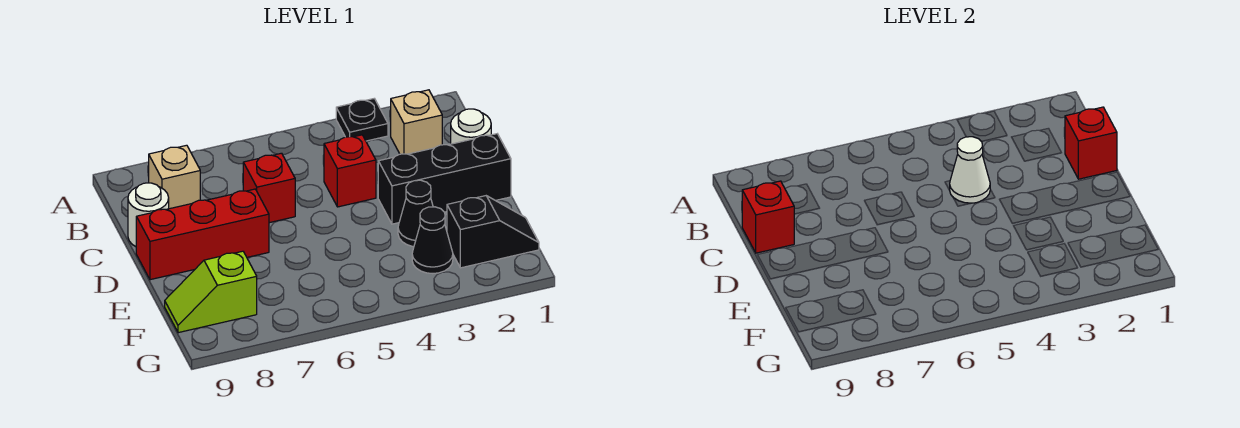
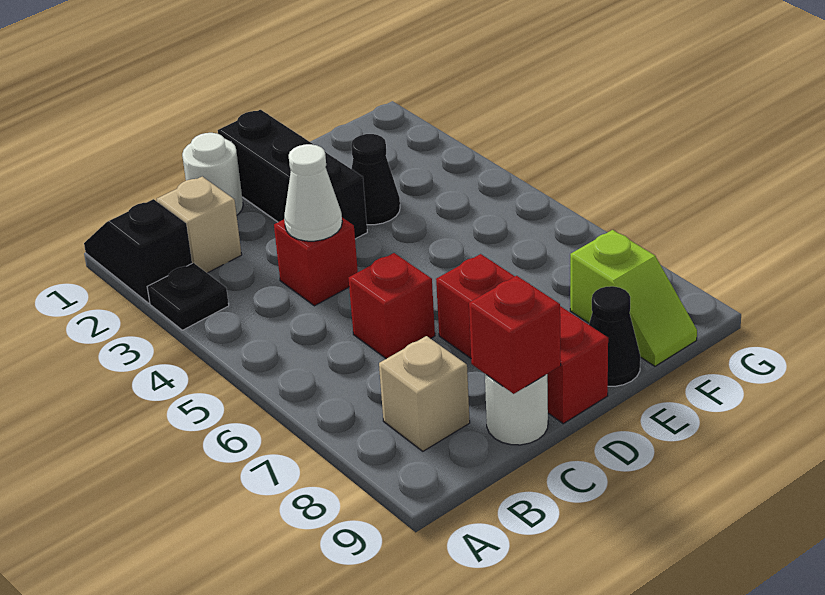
red 1x1 brick [1065,107,1117,179] -> none
black 1x2 slope [447,196,539,268] -> black 1x2 slope moved to [84,199,192,303]
black 1x1 cone [412,207,453,274] -> black 1x1 cone moved to [589,286,640,386]

